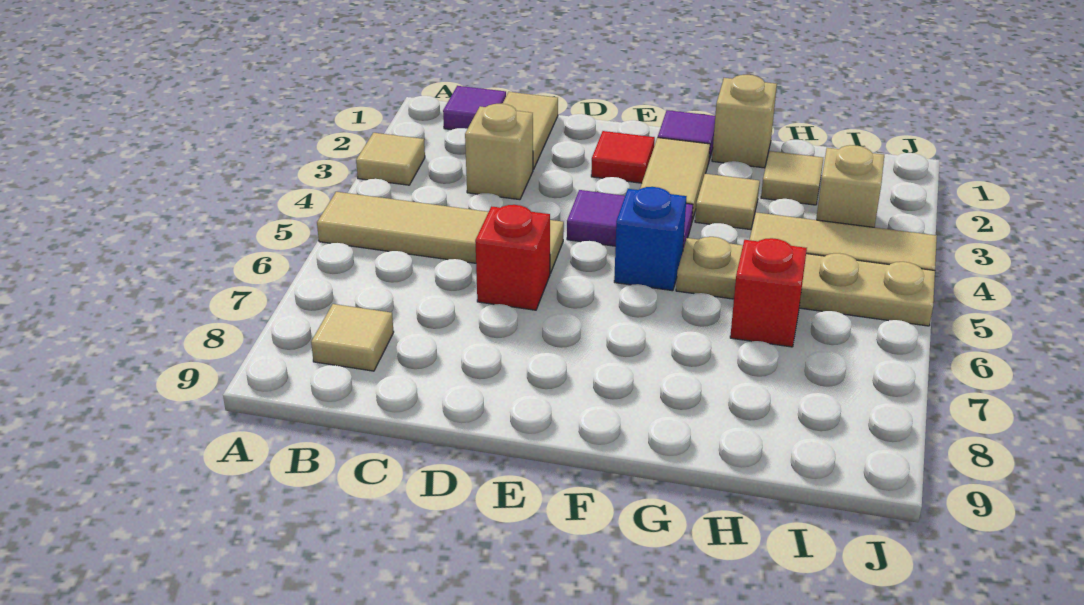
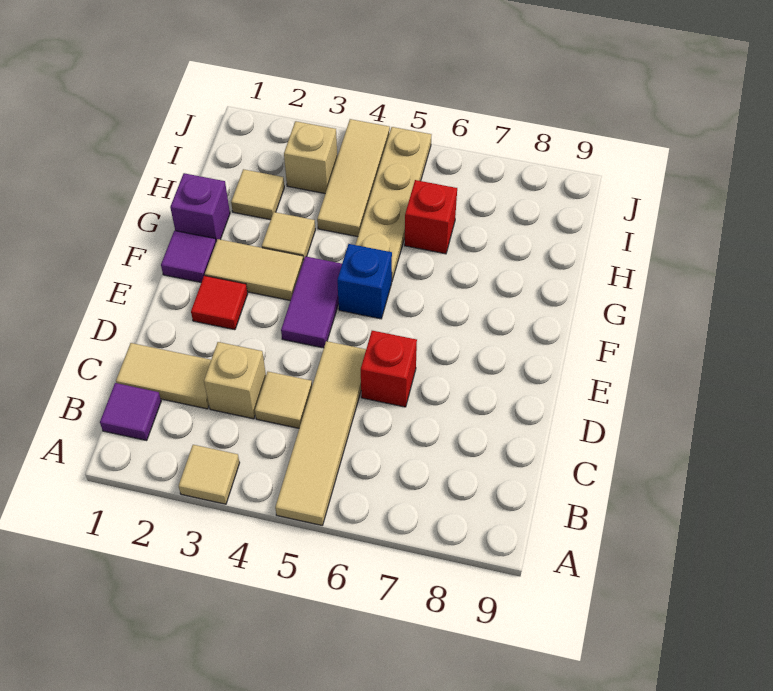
tan 1x1 tile [311,304,394,371] -> tan 1x1 tile moved to [255,372,312,428]
tan 1x1 brick [712,75,777,168] -> purple 1x1 brick [170,173,230,242]

